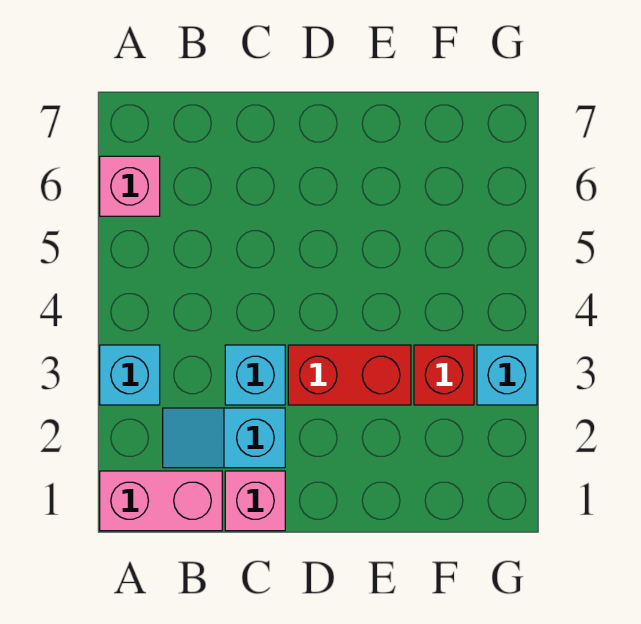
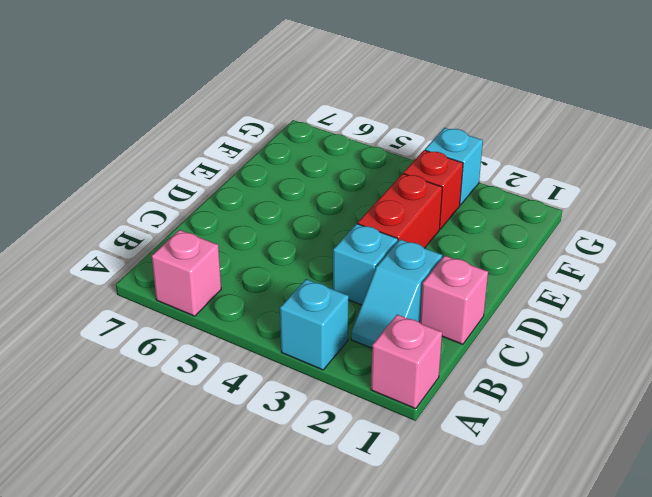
pink 1x2 brick [100,471,222,531] -> pink 1x1 brick [371,315,442,409]

